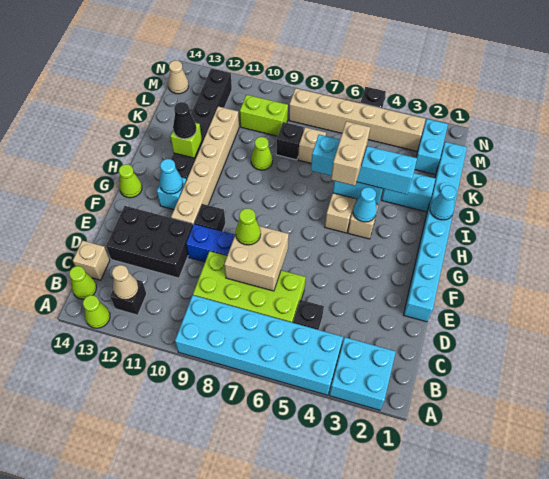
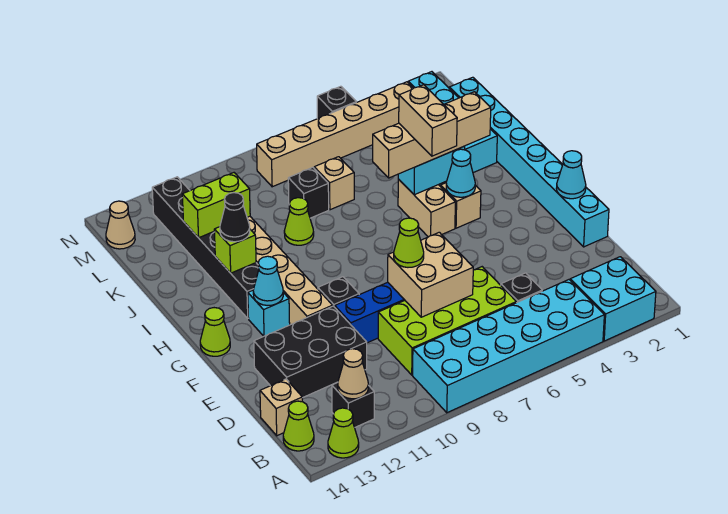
cyan 1x1 cone [430,185,456,220] -> cyan 1x1 cone moved to [556,151,586,199]
cyan 1x4 brick [311,134,417,194] -> tan 1x4 brick [373,92,491,178]
lime 1x2 brick [240,95,288,136] -> lime 1x2 brick moved to [182,173,250,238]

